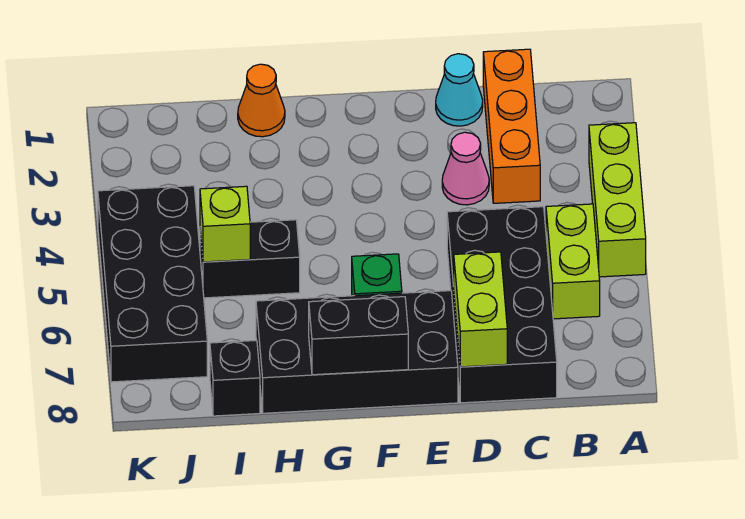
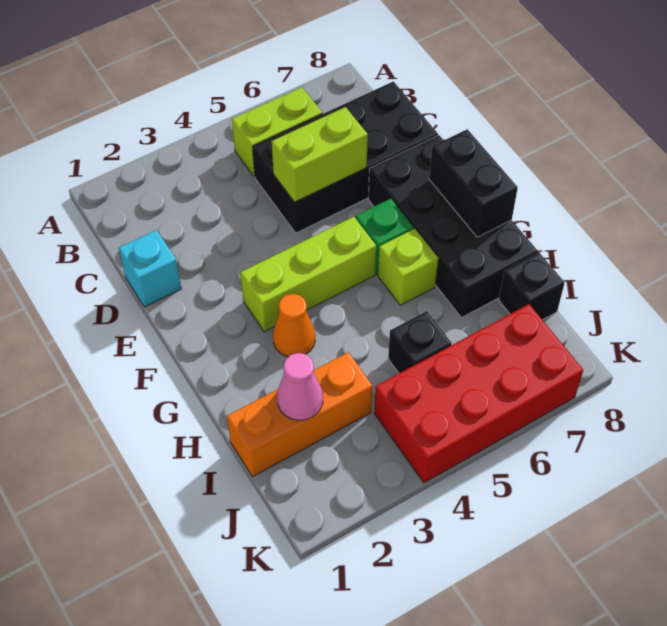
lime 1x3 brick [589,123,646,277] -> lime 1x3 brick moved to [241,217,376,332]
orange 1x3 brick [483,49,540,203] -> orange 1x3 brick moved to [227,352,372,477]
cyan 1x1 cone [436,54,483,126] -> cyan 1x1 brick [119,230,181,307]
pink 1x1 cone [442,132,489,205] -> pink 1x1 cone moved to [277,353,323,420]
lime 1x2 brick [454,252,507,367] -> lime 1x2 brick moved to [272,107,368,202]
orange 1x1 cone [238,64,285,137] -> orange 1x1 cone moved to [273,294,315,357]
black 1x2 brick [200,220,300,298] -> black 1x1 brick [388,311,452,373]
lime 1x1 brick [200,186,250,262] -> lime 1x1 brick moved to [378,229,438,305]
black 2x4 brick [98,186,207,382] -> red 2x4 brick [374,304,583,483]

